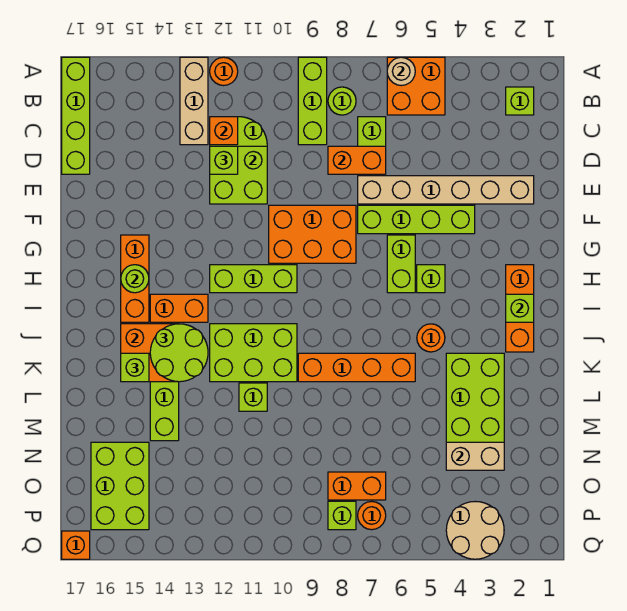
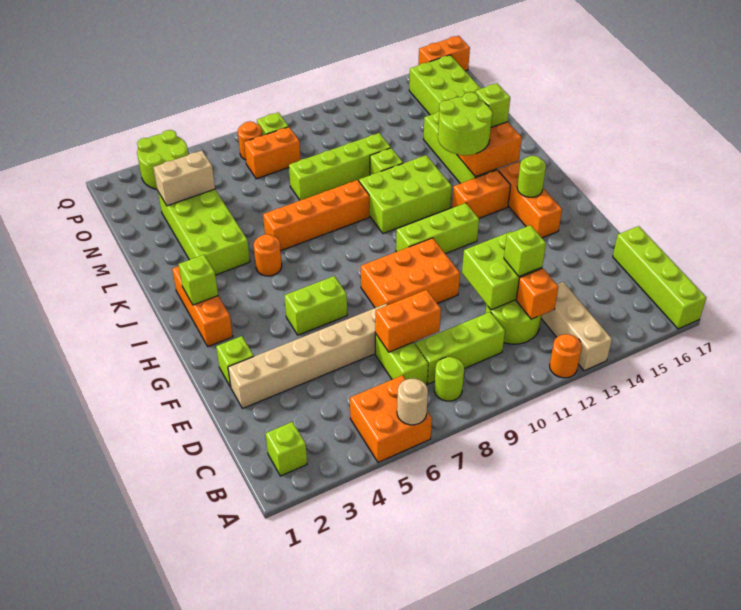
lime 1x3 brick [298,57,327,145] -> lime 1x3 brick turned to [415,312,505,384]
lime 1x4 brick [358,205,475,234] -> lime 1x4 brick moved to [289,133,391,200]
lime 1x2 brick [387,235,415,293] -> lime 1x2 brick turned to [284,276,347,335]
lime 1x1 brick [417,265,445,293] -> lime 1x1 brick moved to [216,336,254,387]
tan 2x2 round brick [446,501,504,559] -> lime 2x2 round brick [137,130,188,189]
orange 1x1 brick [62,531,90,559] -> orange 1x2 brick [418,36,470,71]

